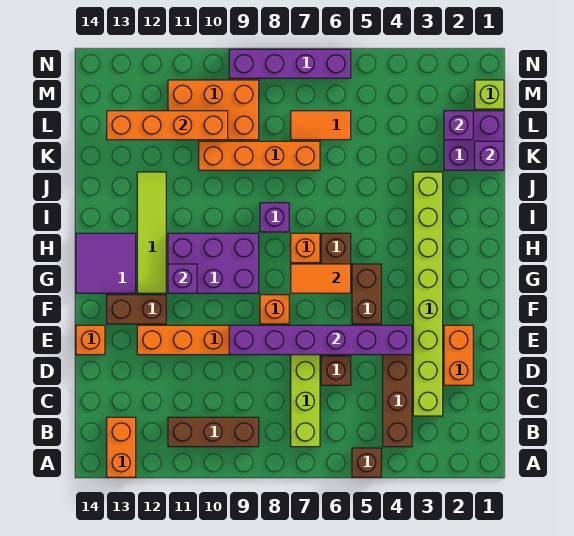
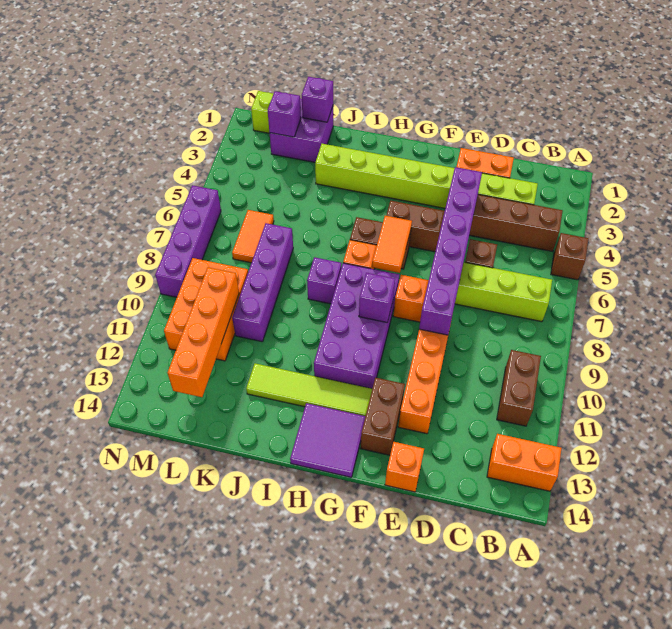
brown 1x3 brick [168,417,259,447] -> brown 1x2 brick [497,350,541,426]
purple 2x3 brick [168,233,259,293] -> purple 2x4 brick [314,263,399,389]
purple 1x1 brick [168,264,197,293] -> purple 1x1 brick moved to [359,273,395,322]
orange 1x4 brick [199,141,320,170] -> purple 1x4 brick [232,223,293,342]

